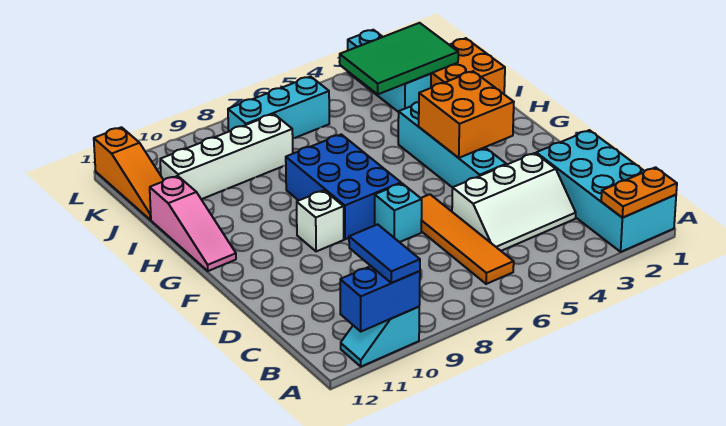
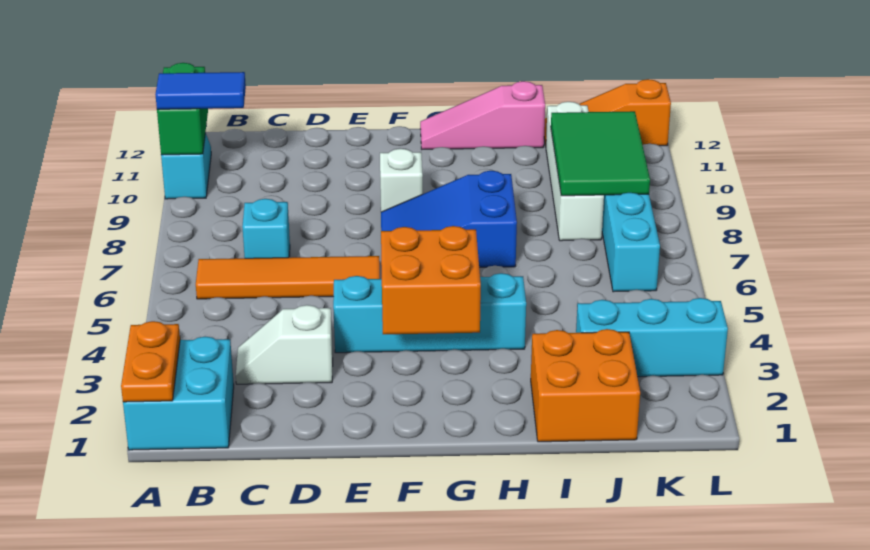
cyan 2x4 brick [536,130,676,252] -> cyan 2x2 brick [123,337,234,450]
blue 1x2 brick [340,266,420,331] -> green 1x2 brick [157,63,208,155]
white 2x3 slope [452,153,576,251] -> white 1x2 slope [236,305,333,384]
cyan 1x1 brick [375,183,422,242] -> cyan 1x1 brick moved to [242,199,290,258]
blue 2x3 brick [286,134,401,239] -> blue 2x3 slope [381,171,517,267]
green 2x3 tile [340,23,458,94] -> green 2x3 tile moved to [551,111,650,196]

